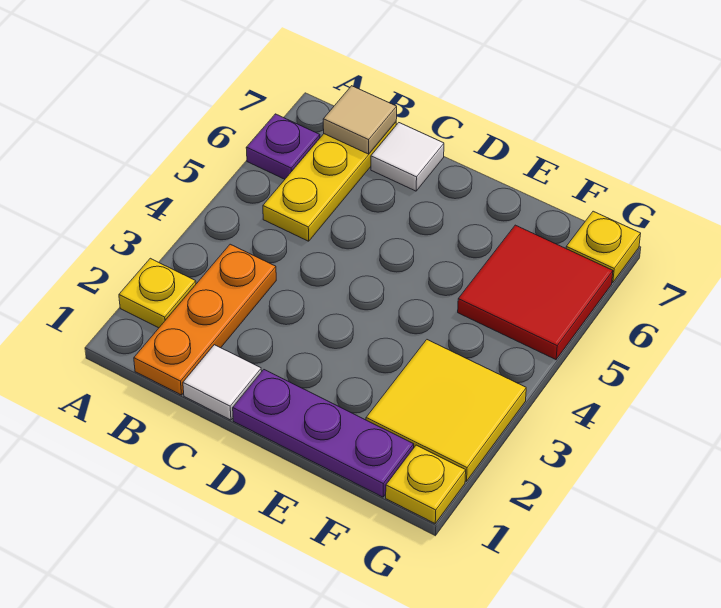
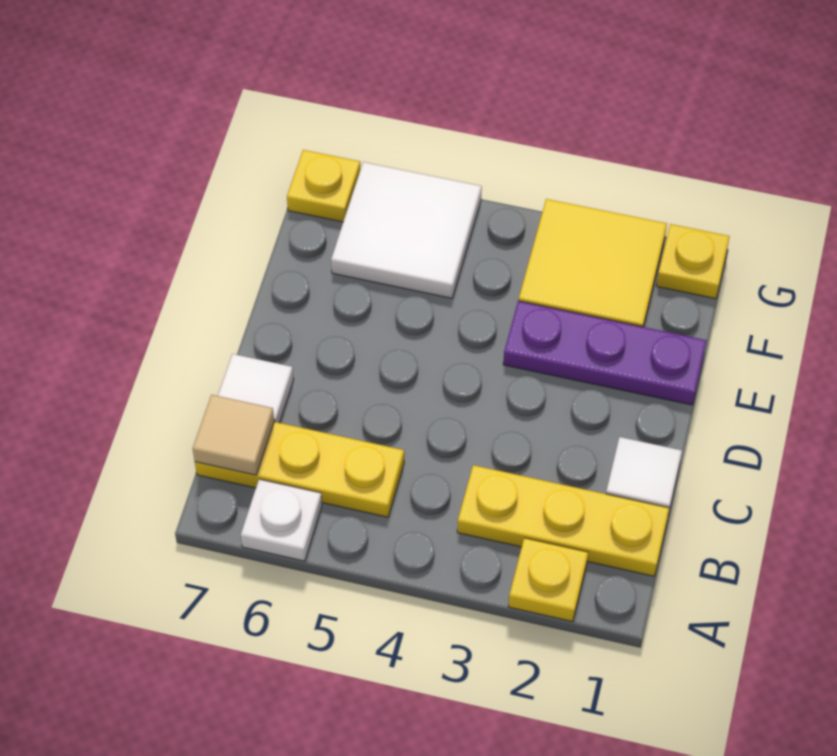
purple 1x1 plate [246,114,320,179] -> white 1x1 plate [241,479,322,561]
orange 1x3 plate [134,244,276,395] -> yellow 1x3 plate [457,465,669,576]
purple 1x3 plate [233,370,414,497] -> purple 1x3 plate turned to [503,301,707,405]
red 2x2 tile [458,225,613,360] -> white 2x2 tile [331,162,482,298]

